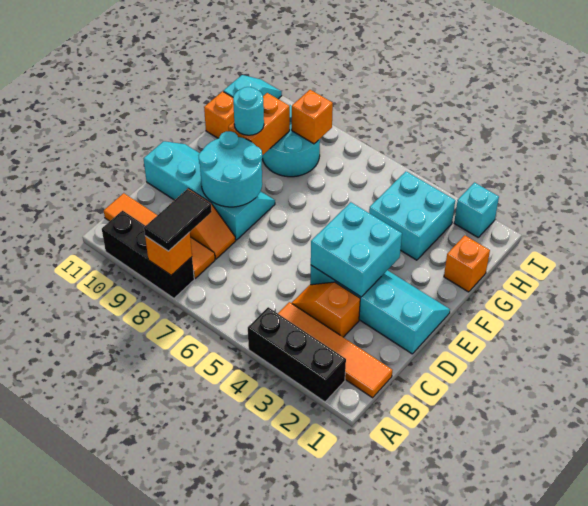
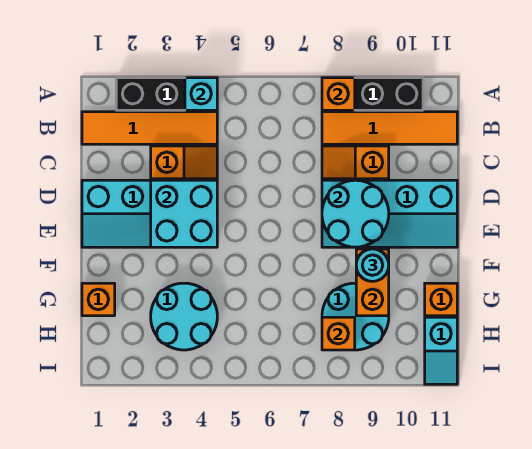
black 1x2 tile [144,189,212,251] -> none
cyan 2x2 brick [369,171,455,260] -> cyan 2x2 round brick [151,283,217,350]
cyan 1x1 brick [454,183,499,237] -> cyan 1x1 brick moved to [185,78,217,110]

